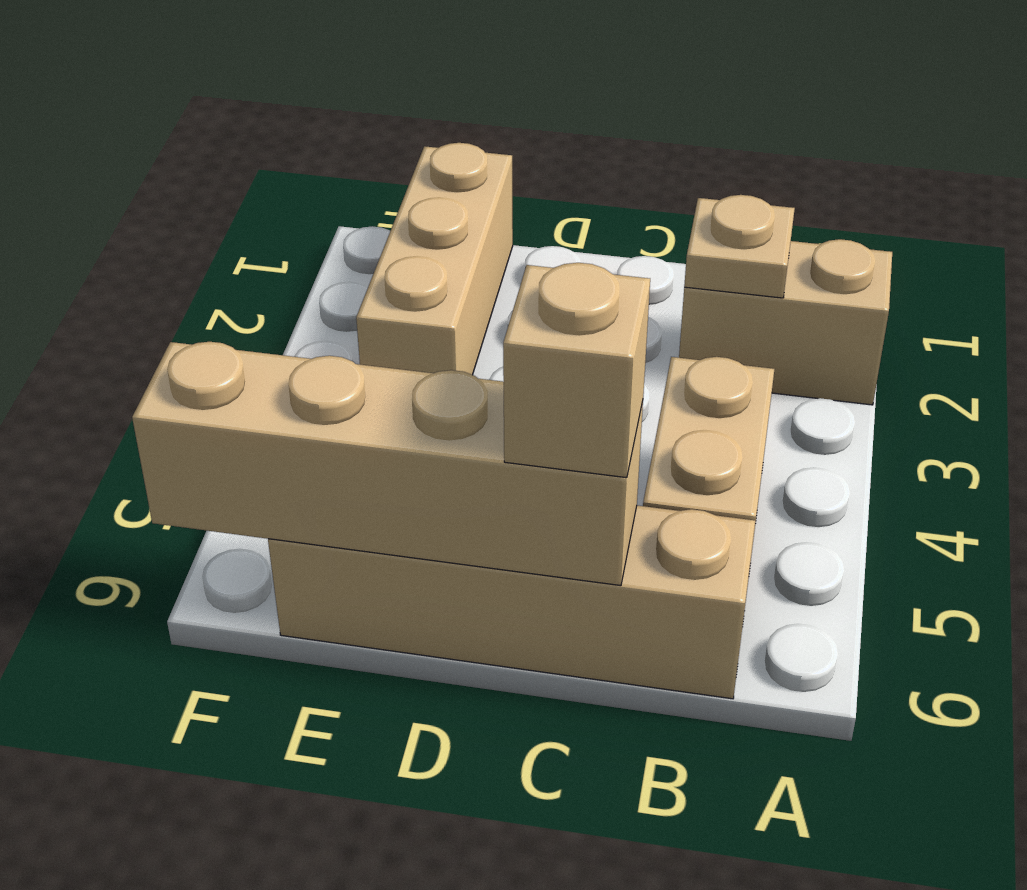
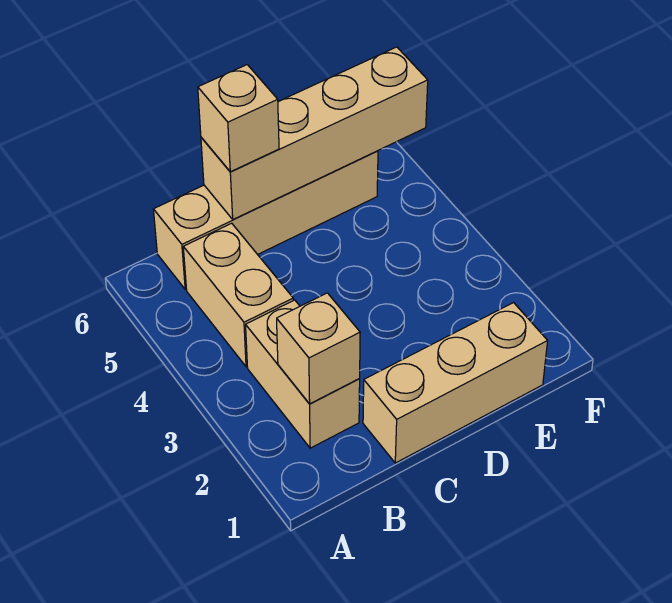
tan 1x2 brick [679,239,892,405] -> tan 1x2 brick turned to [246,300,360,448]
tan 1x1 plate [684,195,795,298] -> tan 1x1 brick [277,293,360,404]
tan 1x3 brick [356,143,513,375] -> tan 1x3 brick turned to [363,303,548,463]

